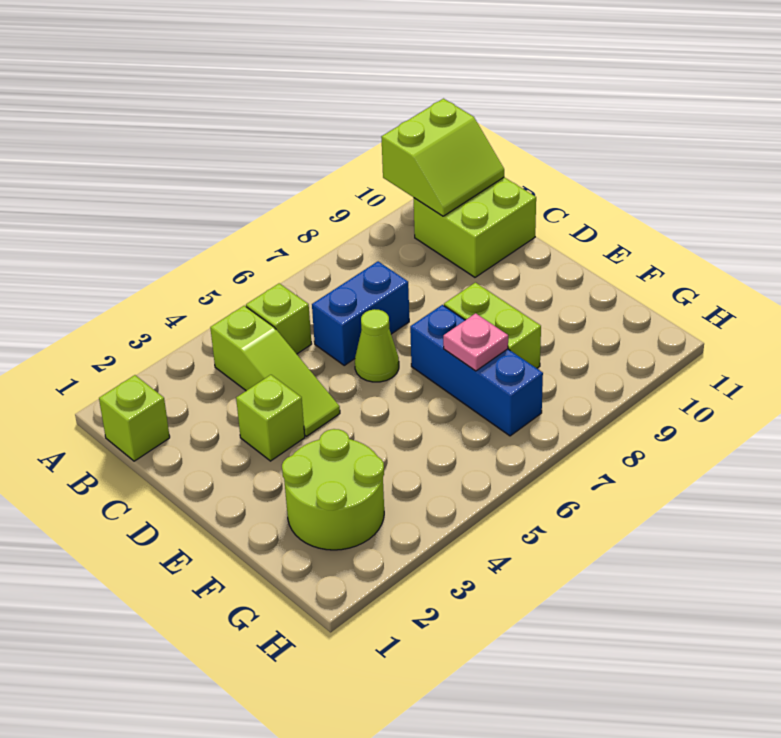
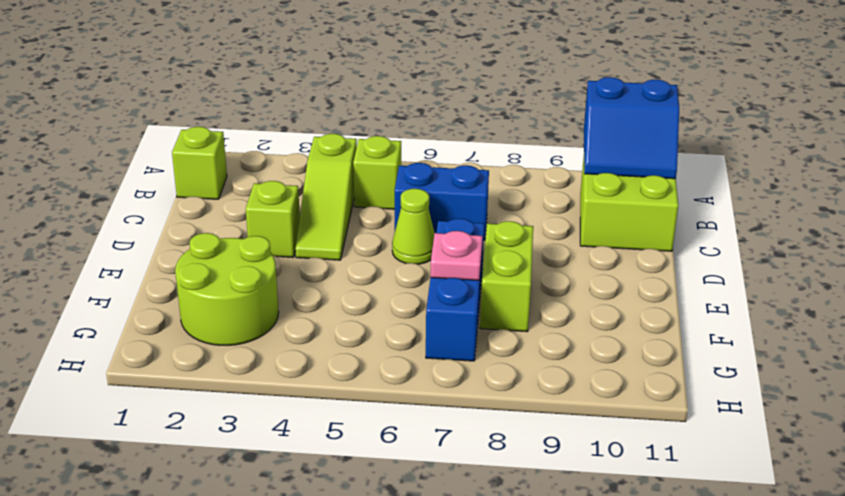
lime 2x2 slope [381,99,504,216] -> blue 2x2 slope [584,77,679,179]

